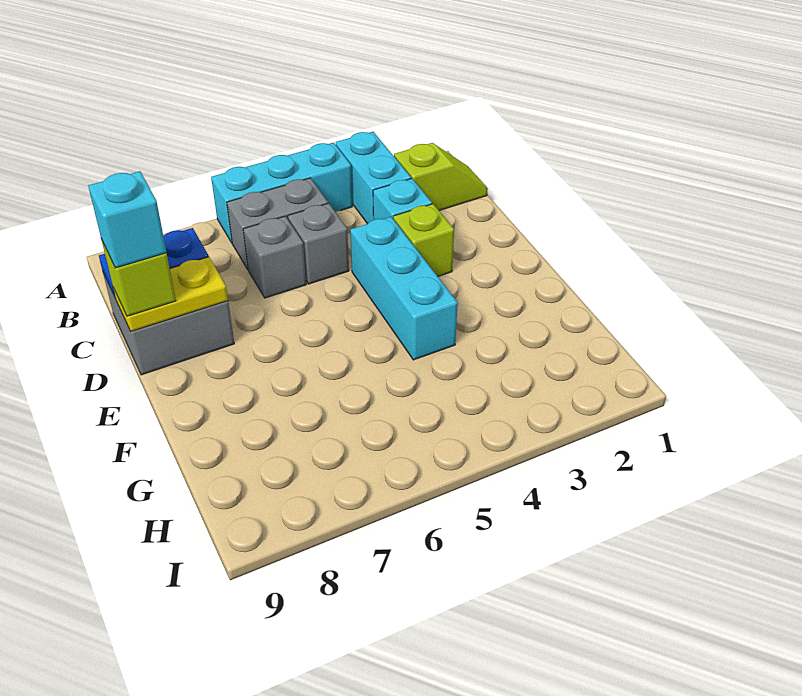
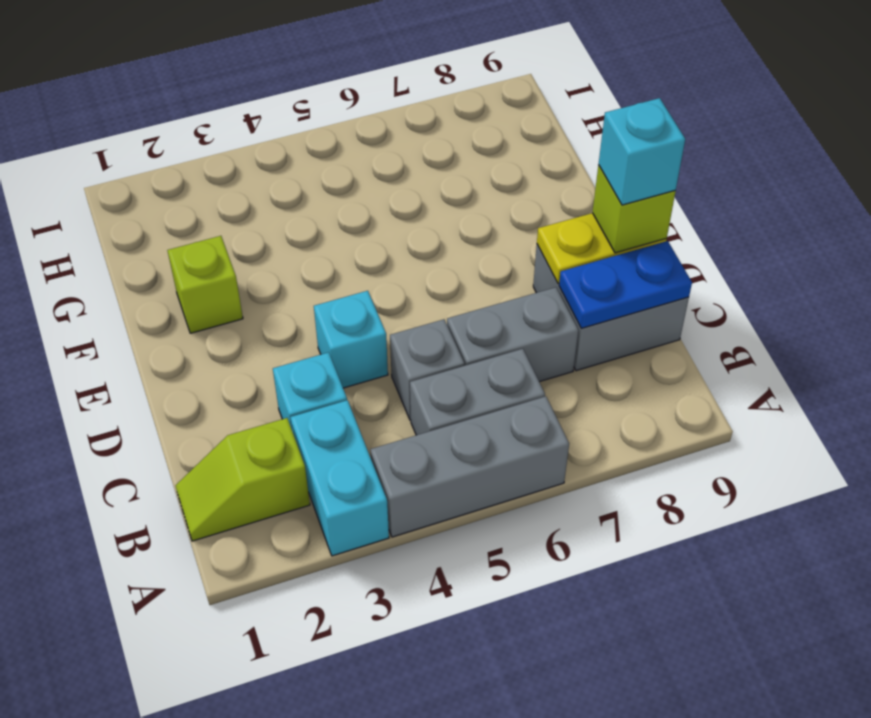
cyan 1x3 brick [211,143,352,243] -> grey 1x3 brick [370,396,569,537]
grey 1x1 brick [243,216,306,298] -> grey 1x2 brick [447,287,578,382]
lime 1x1 brick [393,204,454,276] -> lime 1x1 brick moved to [167,236,243,333]
cyan 1x3 brick [350,217,458,360] -> cyan 1x1 brick [314,291,388,388]

